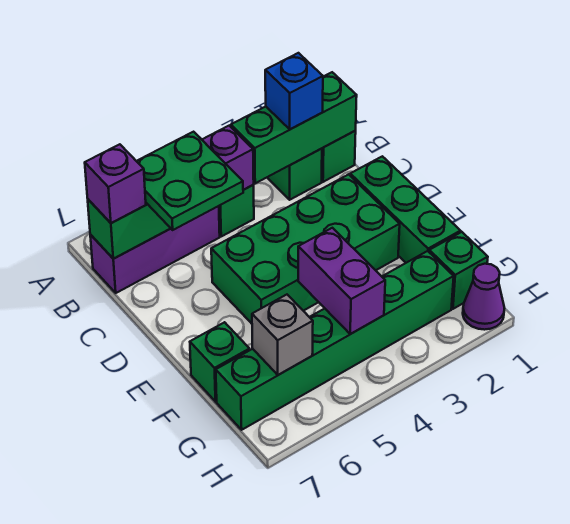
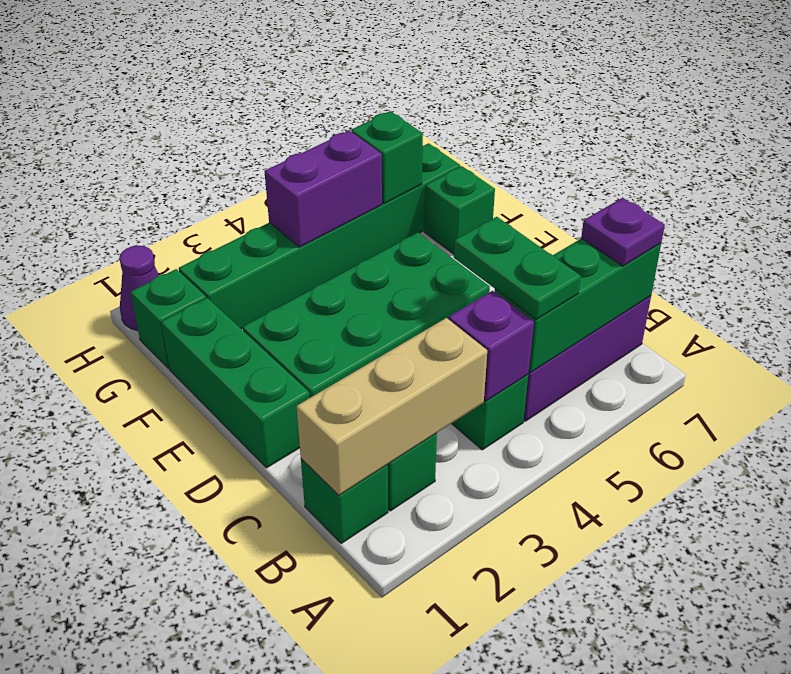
green 1x3 brick [231,72,357,183] -> tan 1x3 brick [297,318,487,495]
blue 1x1 brick [265,53,323,129] -> none
green 2x2 plate [137,132,243,230] -> green 1x2 plate [454,217,581,319]
purple 1x1 brick [85,144,146,223] -> purple 1x1 plate [581,198,665,266]
purple 1x2 brick [298,228,385,334] -> purple 1x2 brick turned to [264,131,382,247]
grey 1x1 brick [252,295,313,375] -> green 1x1 brick [351,111,423,204]

